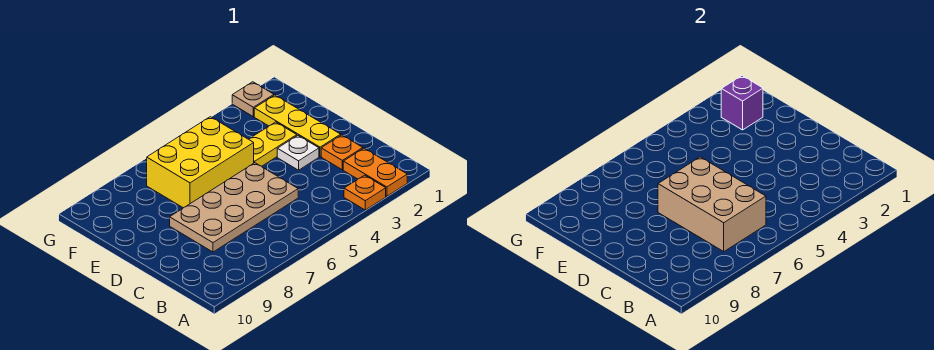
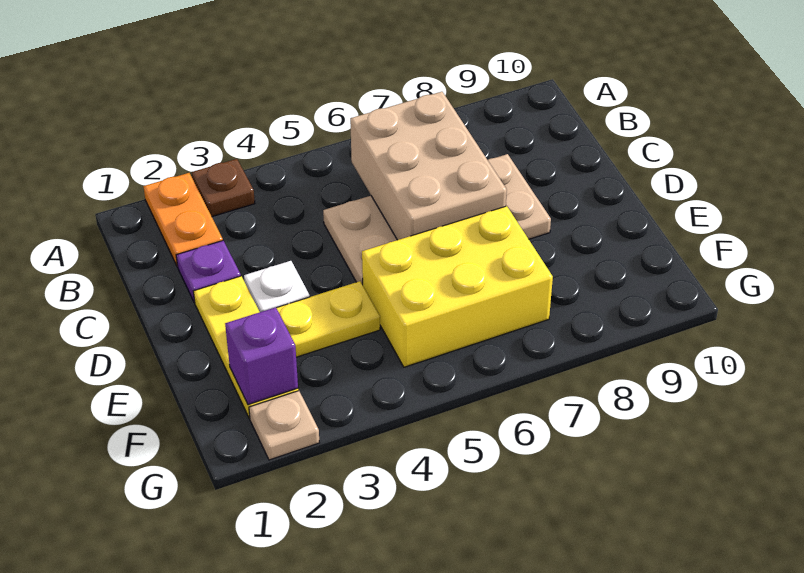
orange 1x1 plate [344,175,386,210] -> brown 1x1 plate [192,159,255,216]
orange 1x1 plate [321,135,363,170] -> purple 1x1 plate [176,241,241,303]

